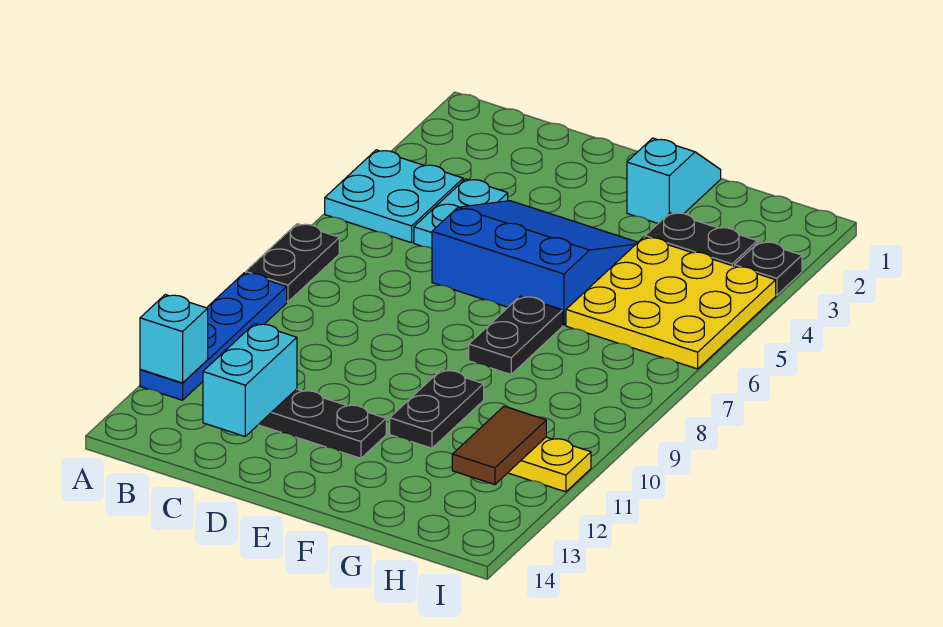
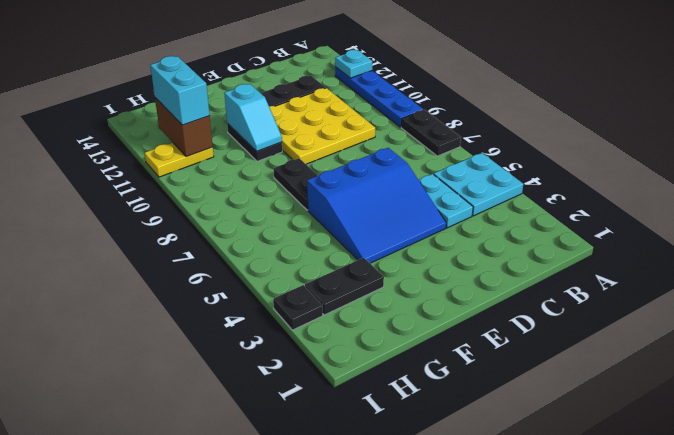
cyan 1x1 brick [140,295,208,383] -> cyan 1x1 plate [335,50,372,78]
cyan 1x2 brick [203,324,297,436] -> cyan 1x2 brick moved to [150,56,210,125]
cyan 1x2 slope [627,138,721,223] -> cyan 1x2 slope moved to [224,84,282,151]
yellow 3x3 plate [566,237,776,369] -> yellow 3x3 plate moved to [269,88,375,164]
brown 1x2 tile [452,406,546,485] -> brown 1x2 brick [155,98,213,157]

